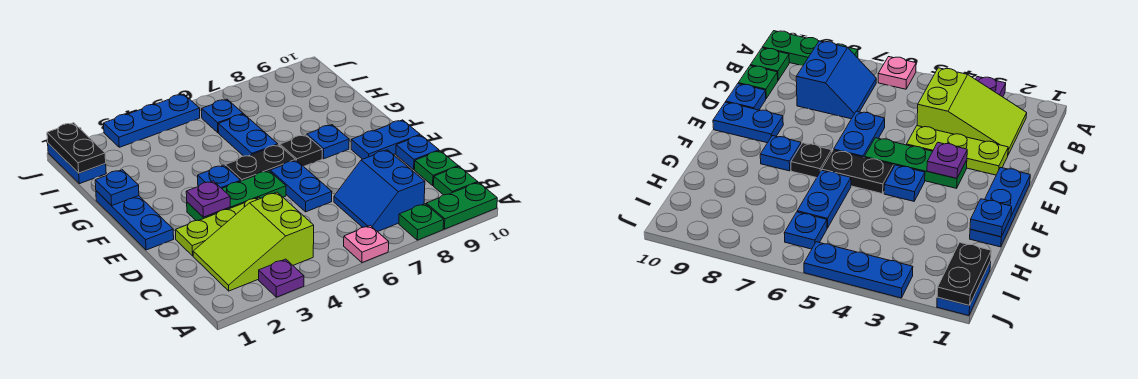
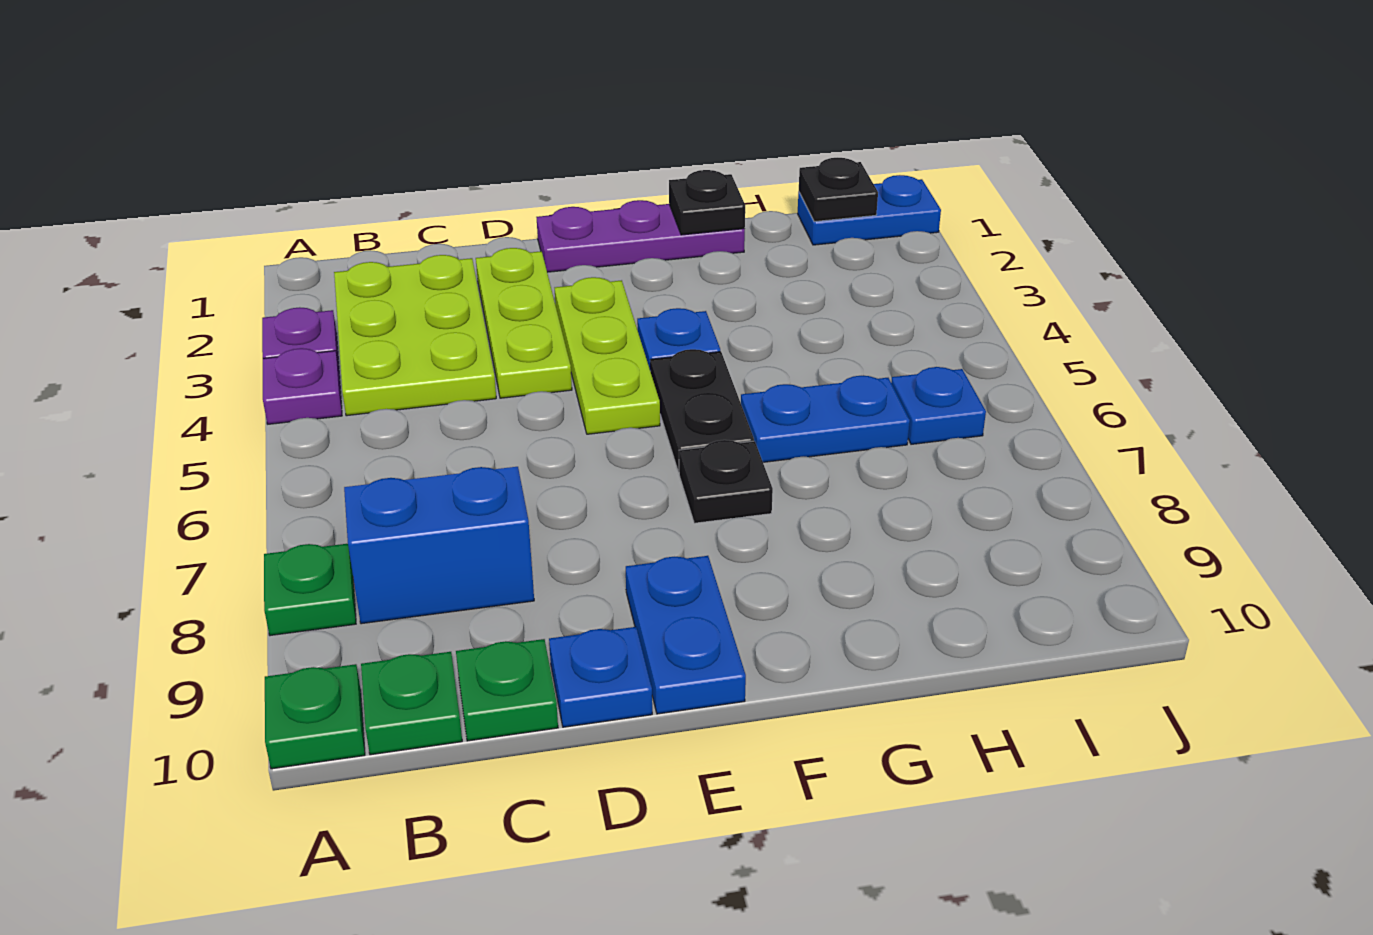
pink 1x1 plate [344,226,389,263] -> none
green 1x2 plate [426,182,497,229] -> green 1x1 plate [265,664,365,769]
lime 2x3 slope [193,192,314,291] -> lime 2x3 plate [334,255,496,416]
blue 1x2 plate [270,160,332,212] -> none
blue 1x3 plate [96,191,174,250] -> purple 1x3 plate [537,200,745,272]
green 1x3 plate [187,171,286,221] -> lime 1x3 plate [555,277,660,434]
purple 1x1 plate [186,181,230,217] -> purple 1x1 plate moved to [263,348,342,424]
blue 1x1 plate [307,125,349,159] -> none
blue 1x1 plate [95,170,139,206] -> black 1x1 plate [669,170,745,235]
black 1x2 plate [47,123,106,173] -> black 1x1 plate [799,158,878,222]
blue 1x3 plate [104,94,200,147] -> none

